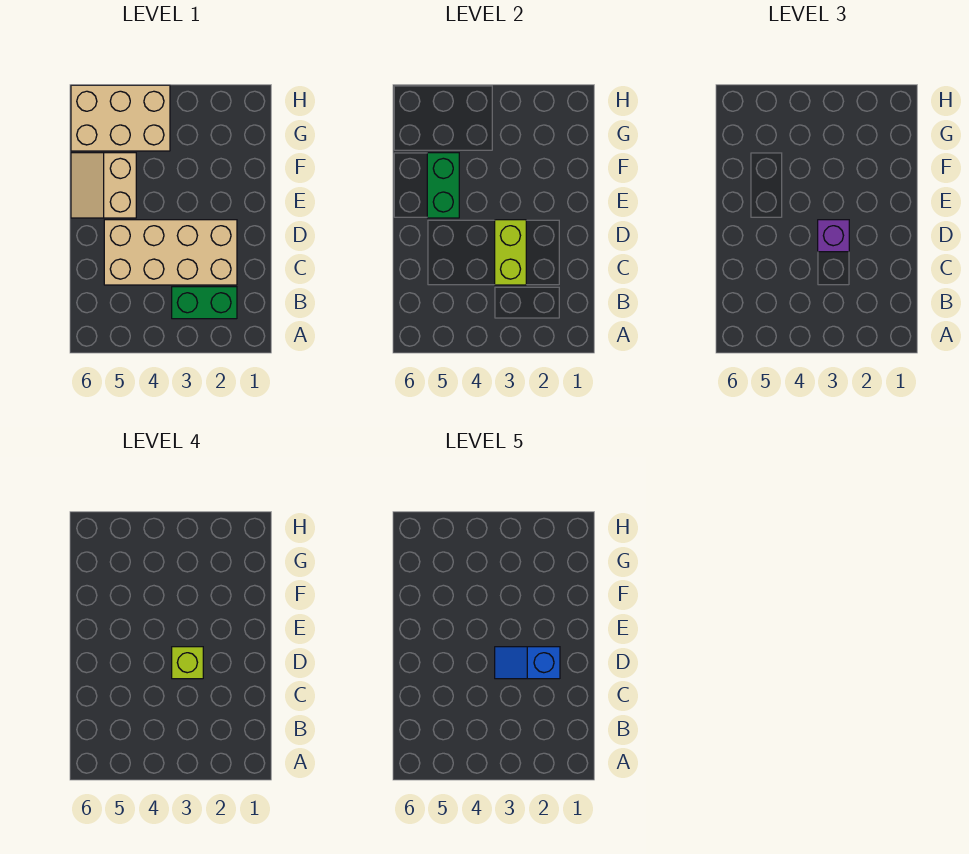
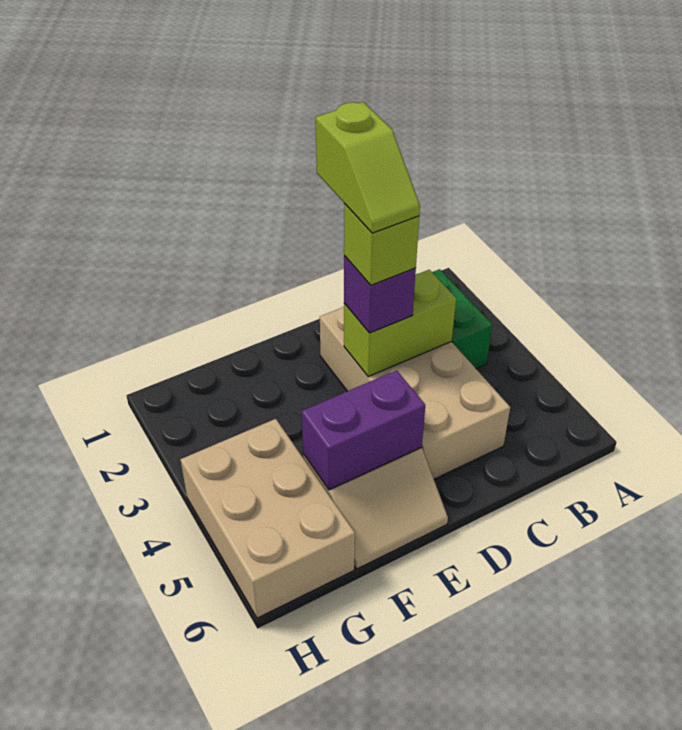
blue 1x2 slope [495,647,560,679] -> lime 1x2 slope [316,102,420,233]
green 1x2 brick [427,153,459,218] -> purple 1x2 brick [302,370,425,490]

